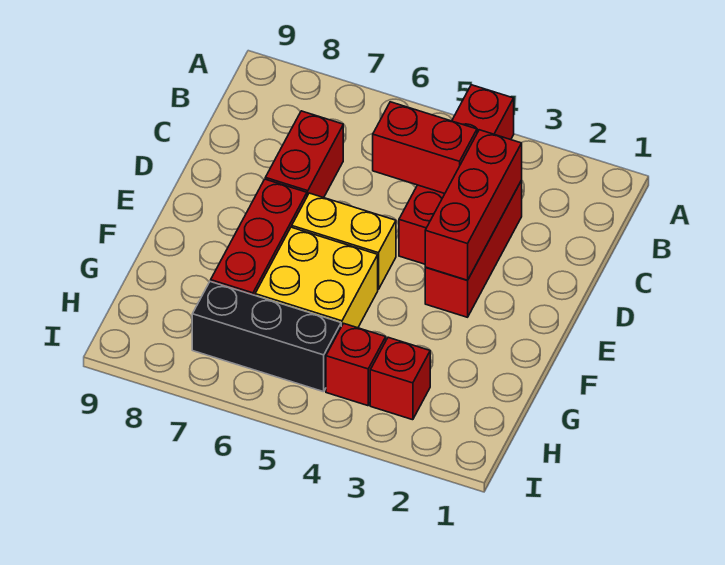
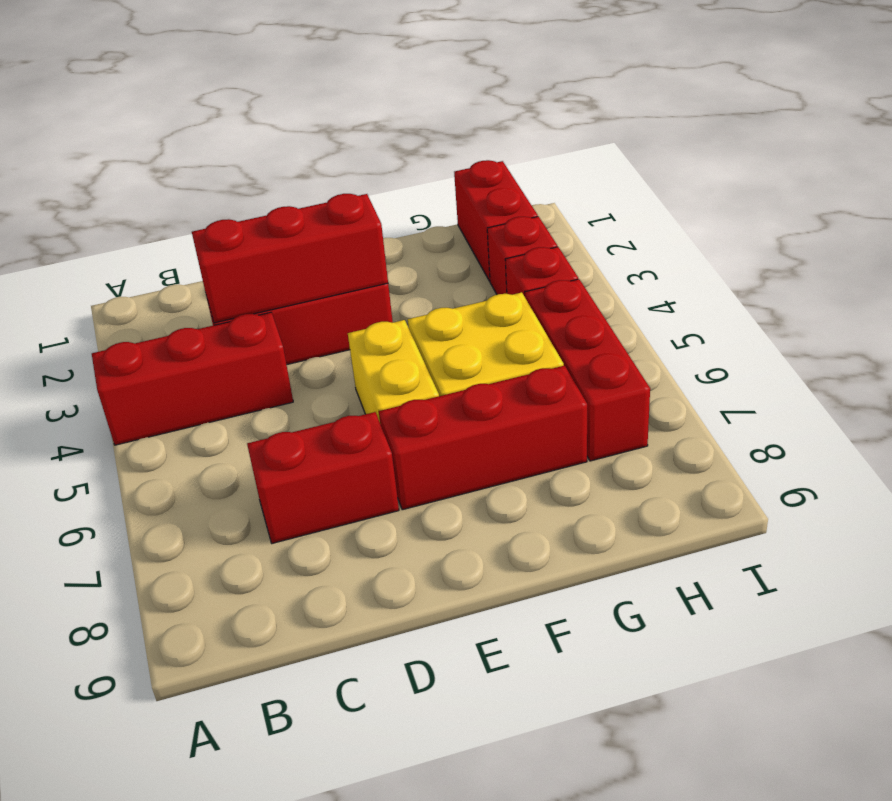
red 1x4 brick [399,85,514,264] -> red 1x3 brick [92,312,293,445]
red 1x2 brick [373,102,477,193] -> red 1x2 brick moved to [454,160,538,281]
black 1x3 brick [192,281,341,392] -> red 1x3 brick [525,279,650,461]

